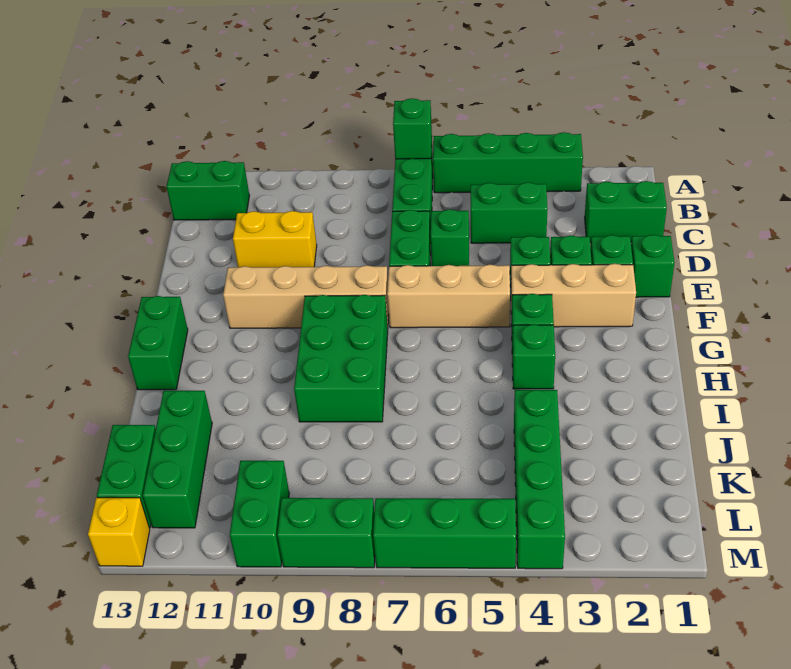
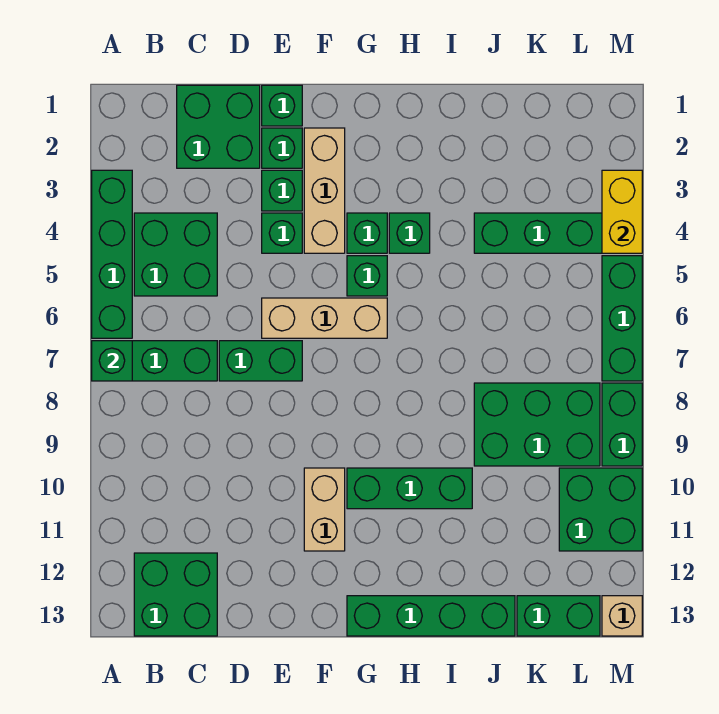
green 1x2 brick [167,161,249,220] -> green 2x2 brick [134,553,217,636]
green 1x2 brick [585,181,667,242] -> green 2x2 brick [177,85,260,168]
green 1x2 brick [471,182,548,243] -> green 2x2 brick [134,213,217,296]
green 1x1 brick [430,209,469,266] -> green 1x1 brick moved to [347,256,387,296]
yellow 1x2 brick [233,211,317,267] -> yellow 1x2 brick moved to [602,170,642,253]
tan 1x3 brick [387,265,510,328] -> tan 1x3 brick turned to [262,298,387,338]
tan 1x4 brick [223,265,389,328] -> tan 1x2 brick [304,468,345,551]
green 2x3 brick [294,295,388,422] -> green 2x3 brick moved to [474,383,600,466]
green 1x2 brick [128,296,188,390] -> green 1x4 brick [347,596,515,636]
green 1x3 brick [143,391,212,528] -> green 1x3 brick moved to [347,468,472,509]
green 1x2 brick [230,461,289,567] -> green 2x2 brick [559,468,642,551]
yellow 1x1 brick [88,498,150,566] -> tan 1x1 brick [602,596,642,636]

